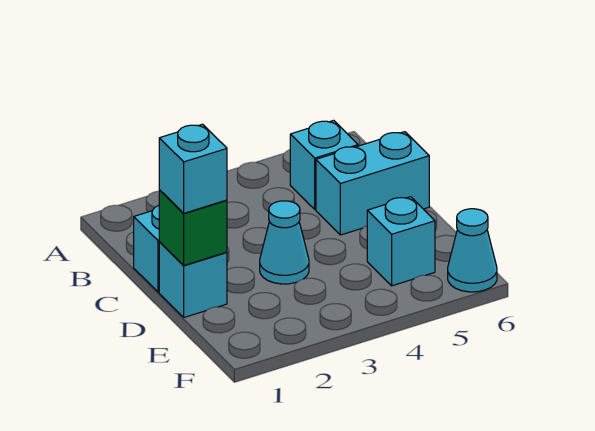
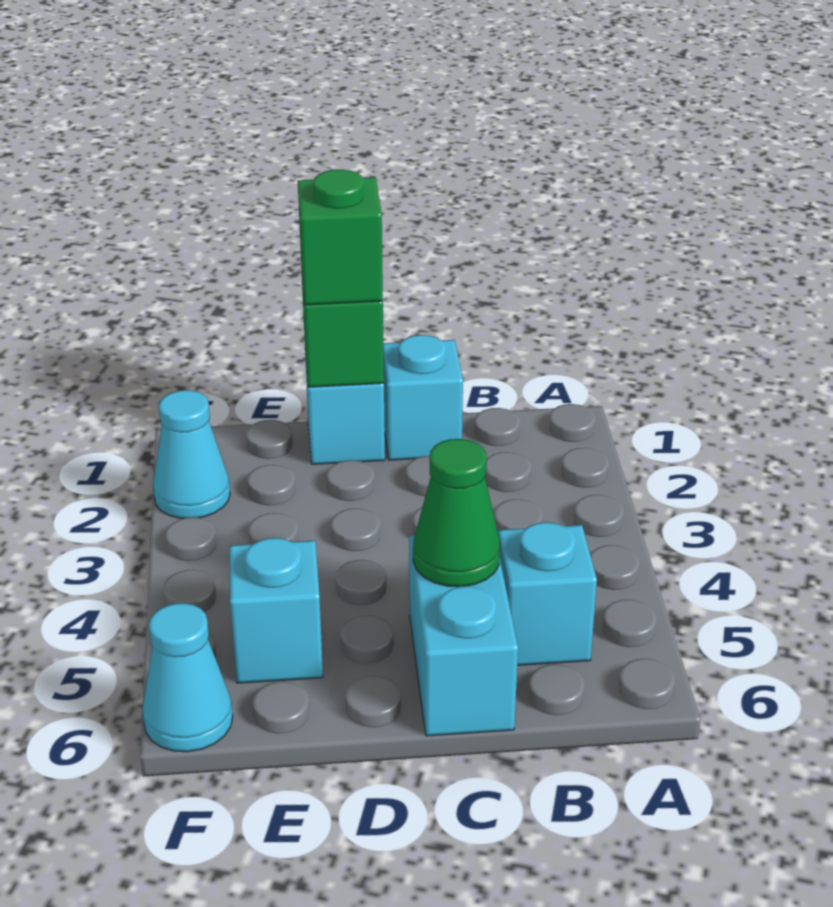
none -> green 1x1 cone [413,439,500,587]
cyan 1x1 brick [159,124,227,213] -> green 1x1 brick [298,170,383,305]
cyan 1x1 cone [260,201,309,284] -> cyan 1x1 cone moved to [153,390,230,518]

